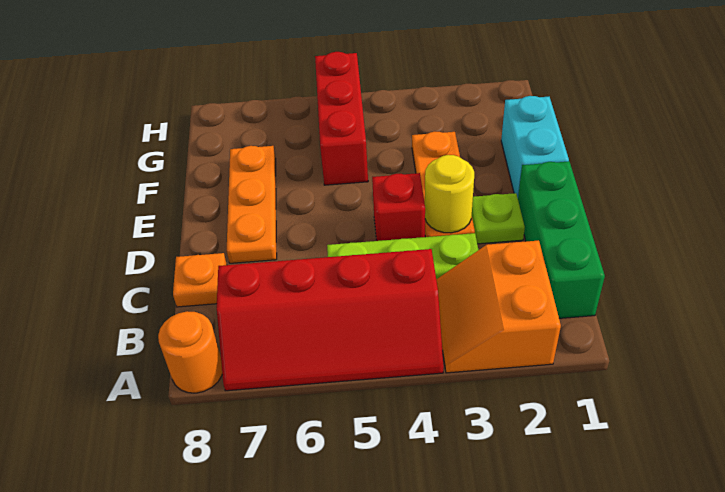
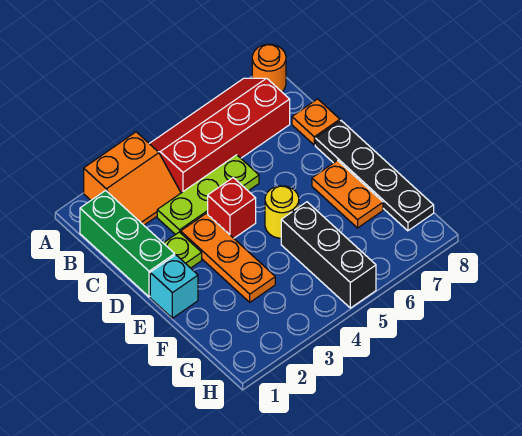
orange 2x2 slope [436,240,561,373] -> orange 2x2 slope turned to [84,132,181,225]
yellow 1x1 round brick [425,155,474,233] -> yellow 1x1 round brick moved to [265,186,299,238]
orange 1x3 plate [227,146,277,263] -> orange 1x2 plate [312,161,383,228]
none -> black 1x4 plate [315,121,434,231]
cyan 1x2 brick [501,96,569,197] -> cyan 1x1 brick [150,255,198,318]
red 1x3 brick [315,52,368,185] -> black 1x3 brick [281,202,376,308]

